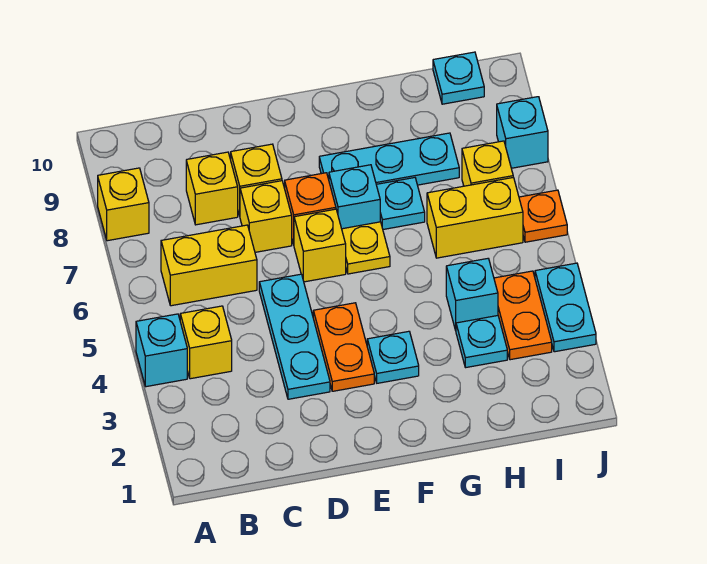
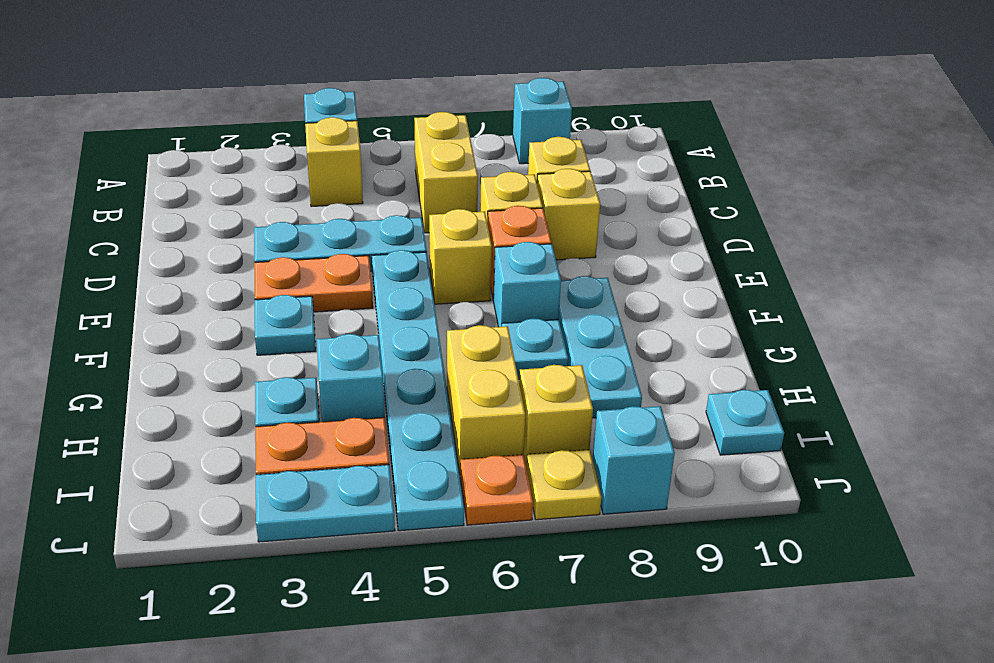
yellow 1x1 brick [98,168,149,241] -> cyan 1x1 brick [513,78,572,164]
none -> cyan 1x6 plate [372,250,464,531]
yellow 1x1 plate [342,222,390,274] -> yellow 1x1 plate moved to [527,450,601,520]

